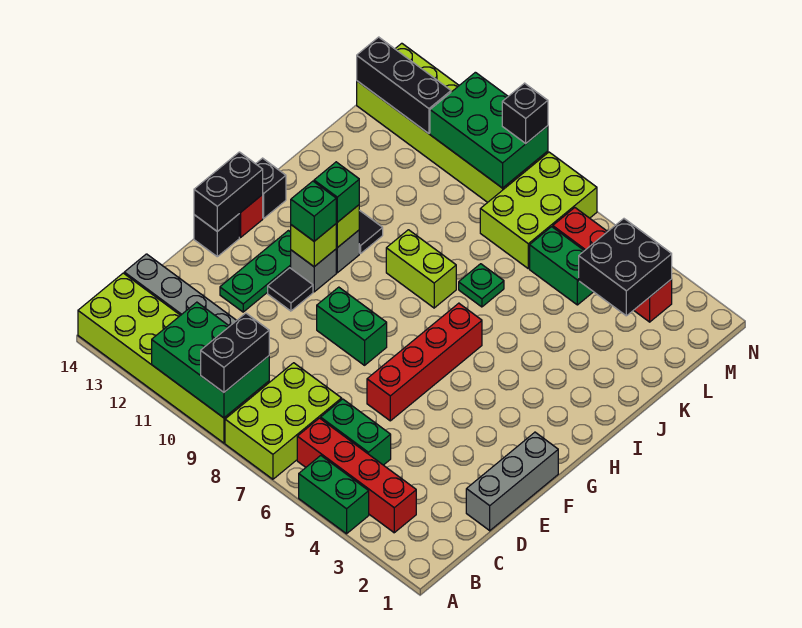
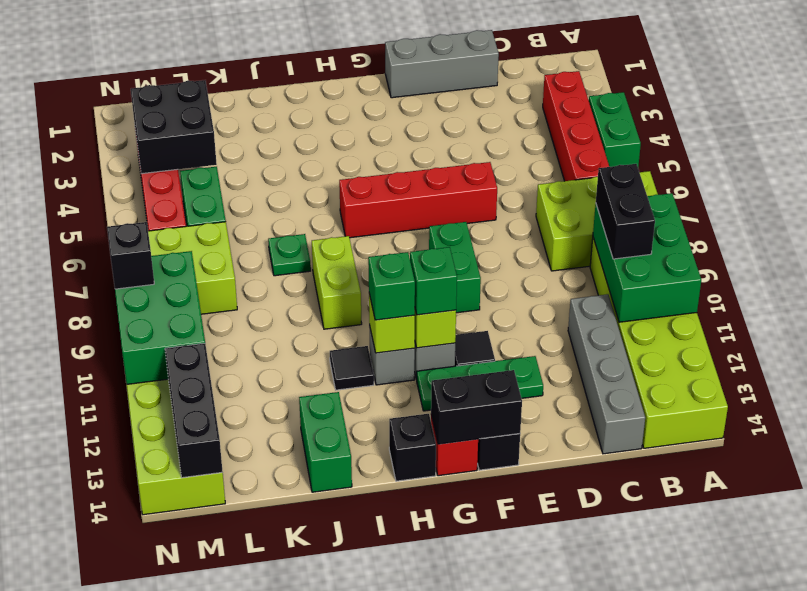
black 1x2 brick [201,313,269,392] -> black 1x2 brick turned to [596,164,655,259]
green 1x2 brick [321,399,391,465] -> green 1x2 brick moved to [299,392,352,492]

